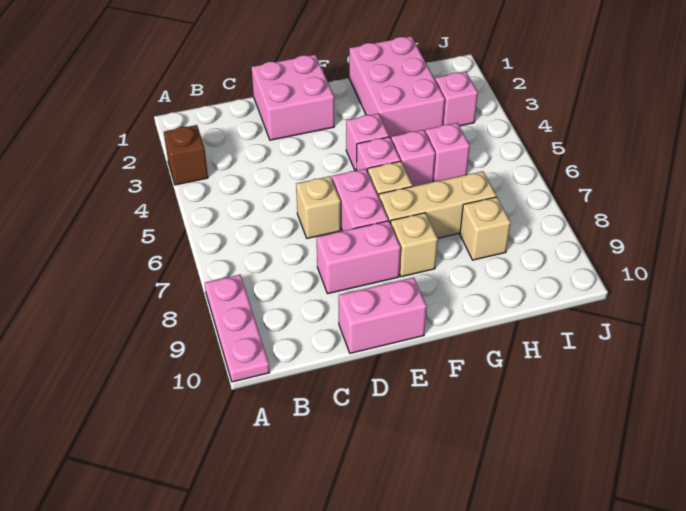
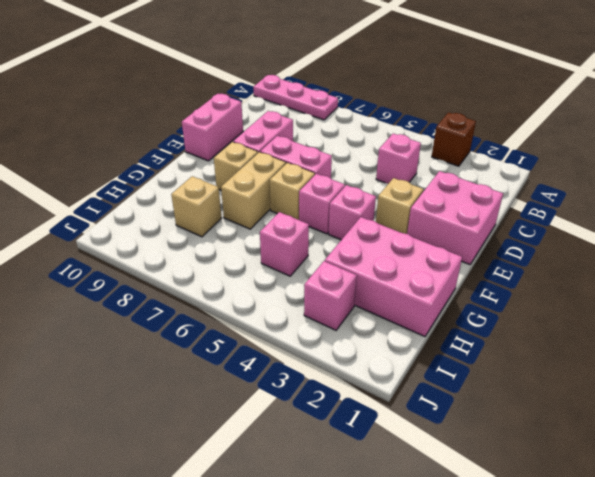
tan 1x1 brick [296,176,341,238] -> tan 1x1 brick moved to [376,178,423,234]
tan 1x3 brick [379,171,496,238] -> tan 1x2 brick [221,152,286,229]
pink 1x1 brick [391,130,435,186] -> pink 1x1 brick moved to [376,134,421,184]

